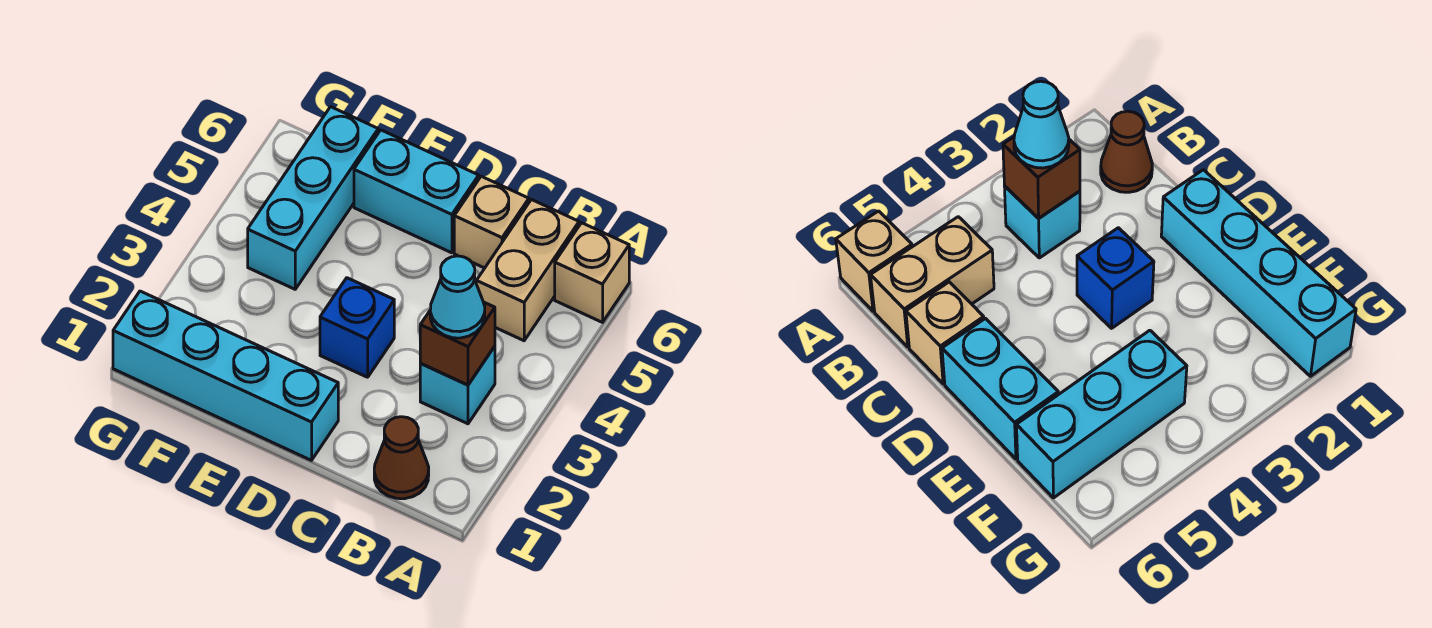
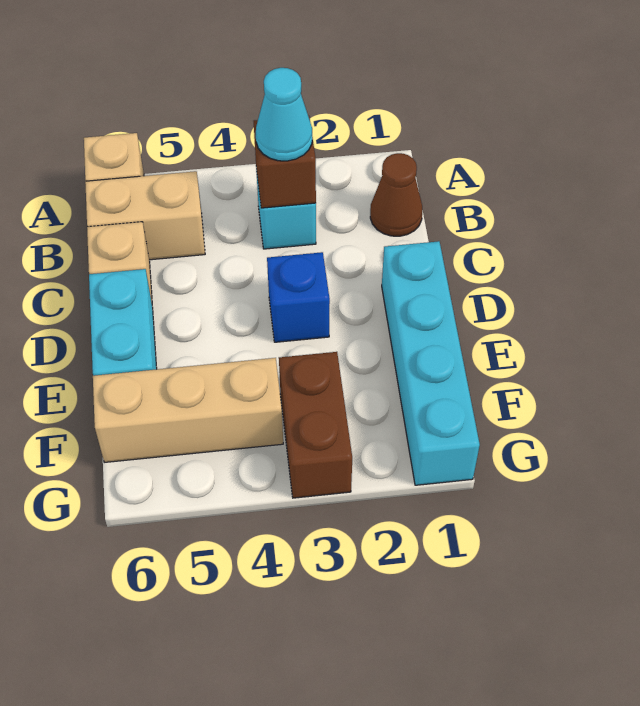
none -> brown 1x2 brick [279,352,352,498]
cyan 1x3 brick [248,107,378,289] -> tan 1x3 brick [93,358,283,462]

